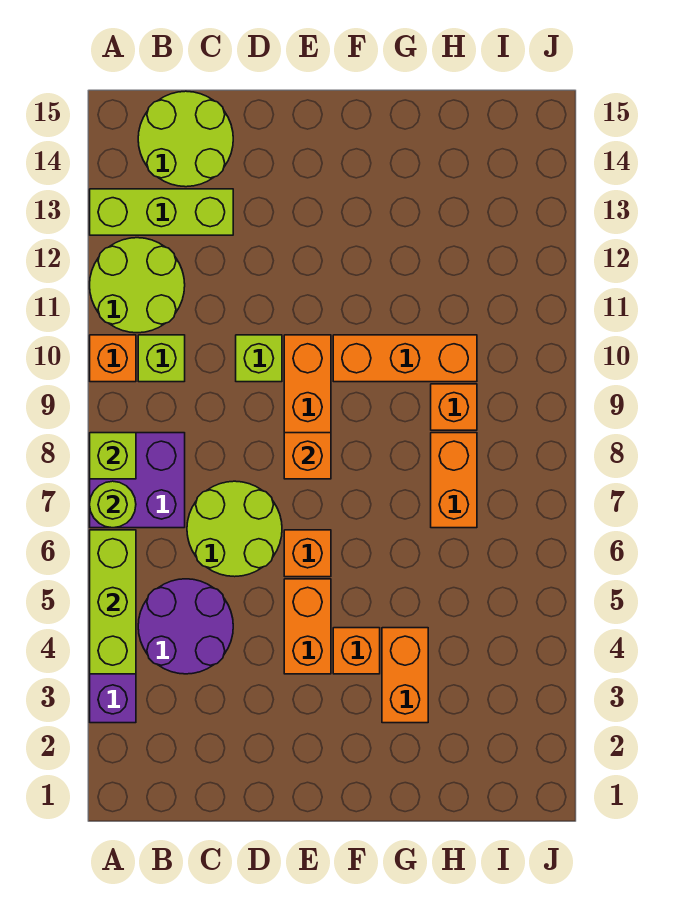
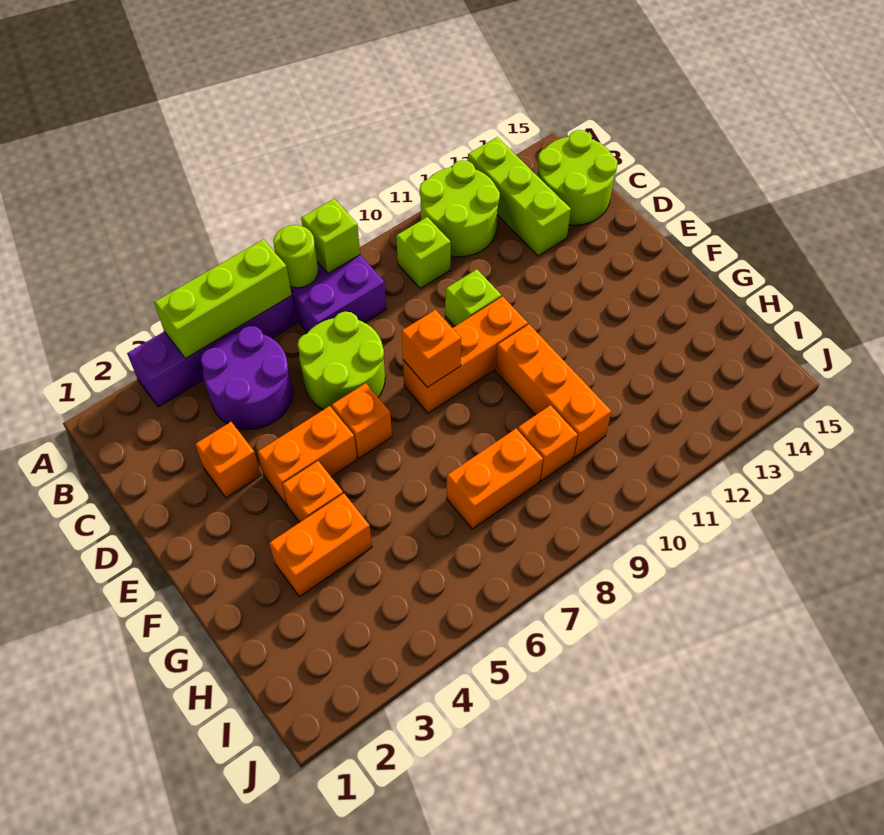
orange 1x1 brick [90,335,136,382] -> orange 1x1 brick moved to [195,422,261,498]

